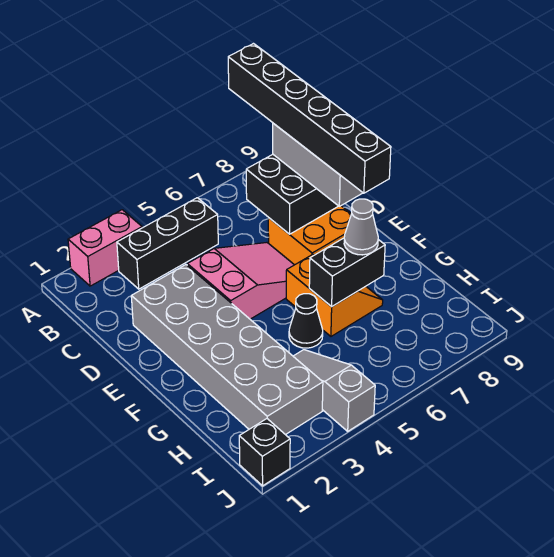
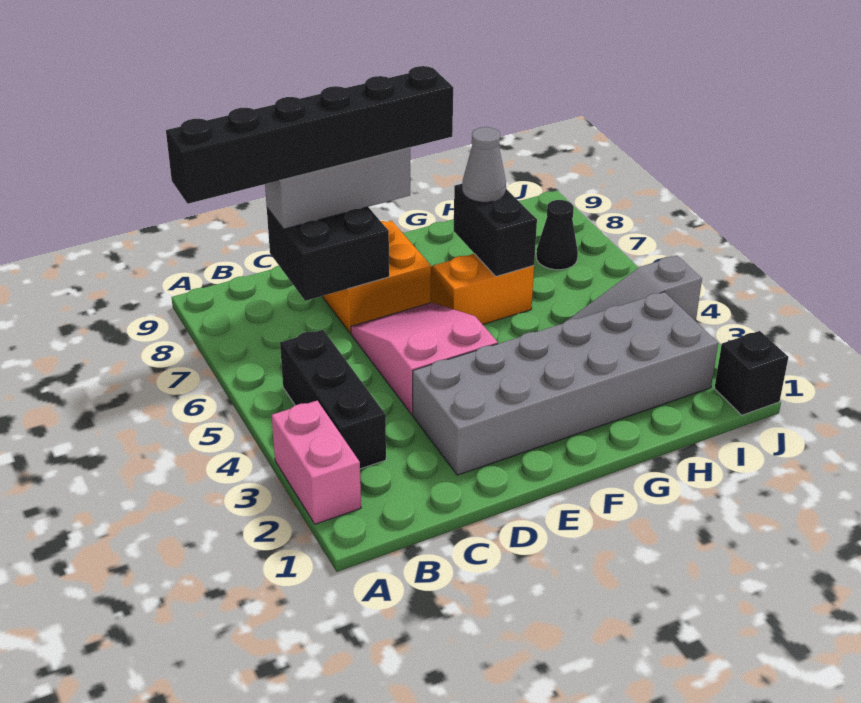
black 1x1 cone [289,294,323,348] -> black 1x1 cone moved to [536,200,578,270]

